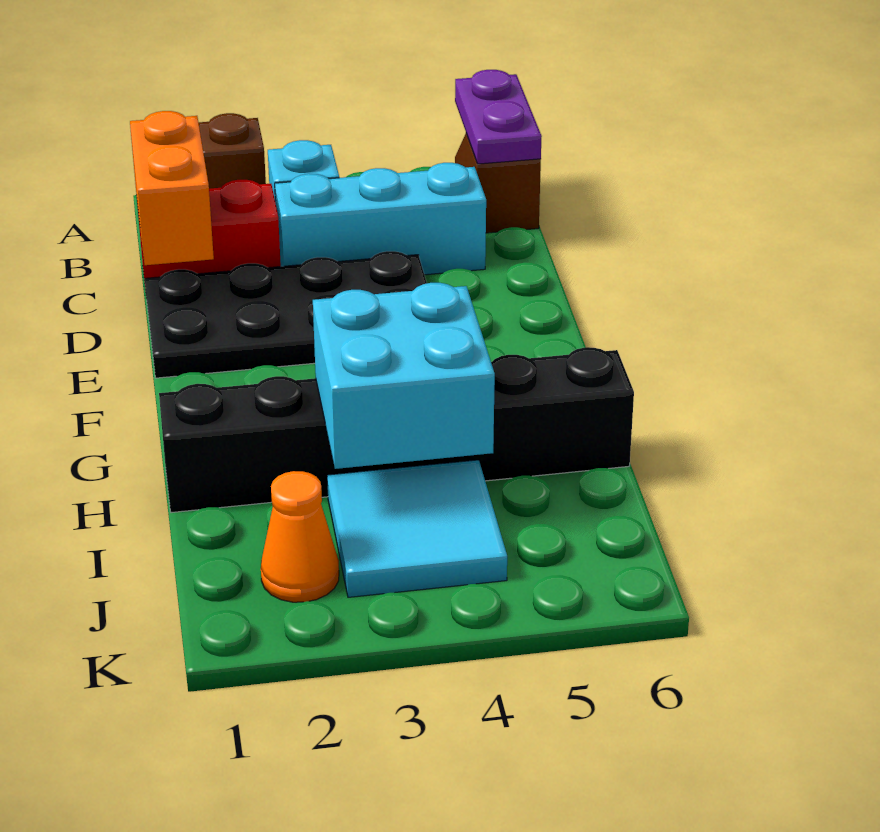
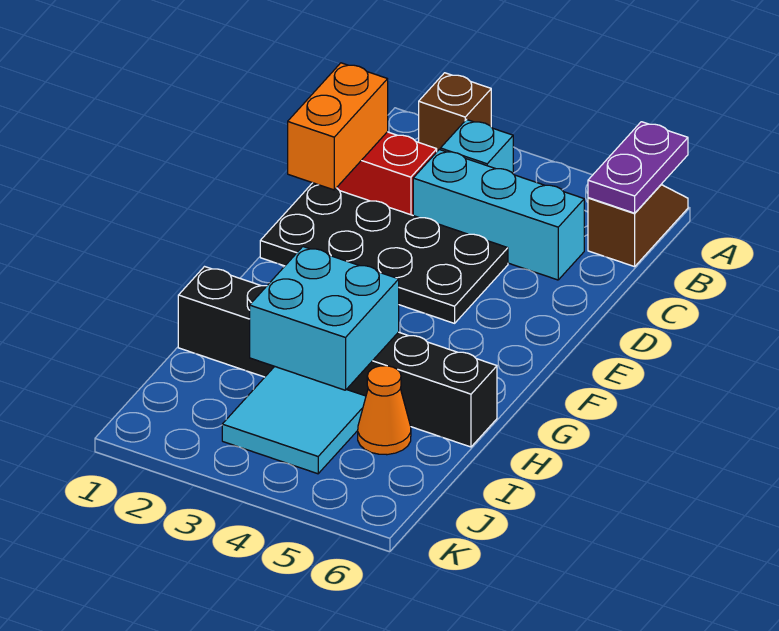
orange 1x1 cone [261,471,339,602] -> orange 1x1 cone moved to [358,366,411,455]

